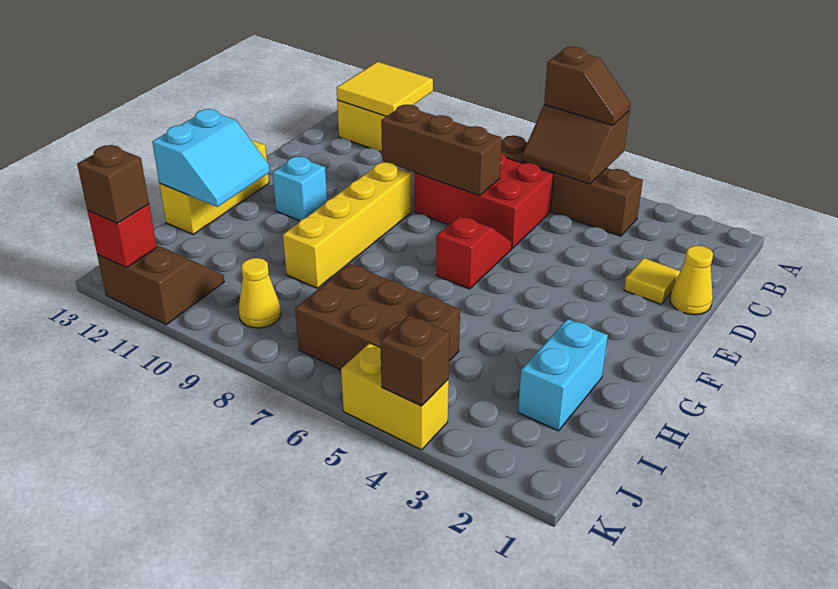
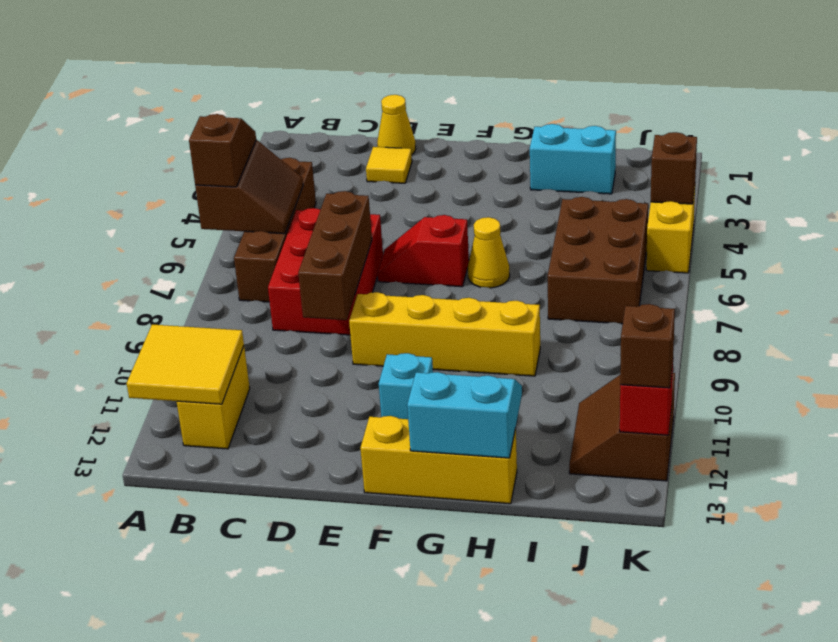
yellow 1x1 cone [239,258,281,328] -> yellow 1x1 cone moved to [468,217,510,288]

